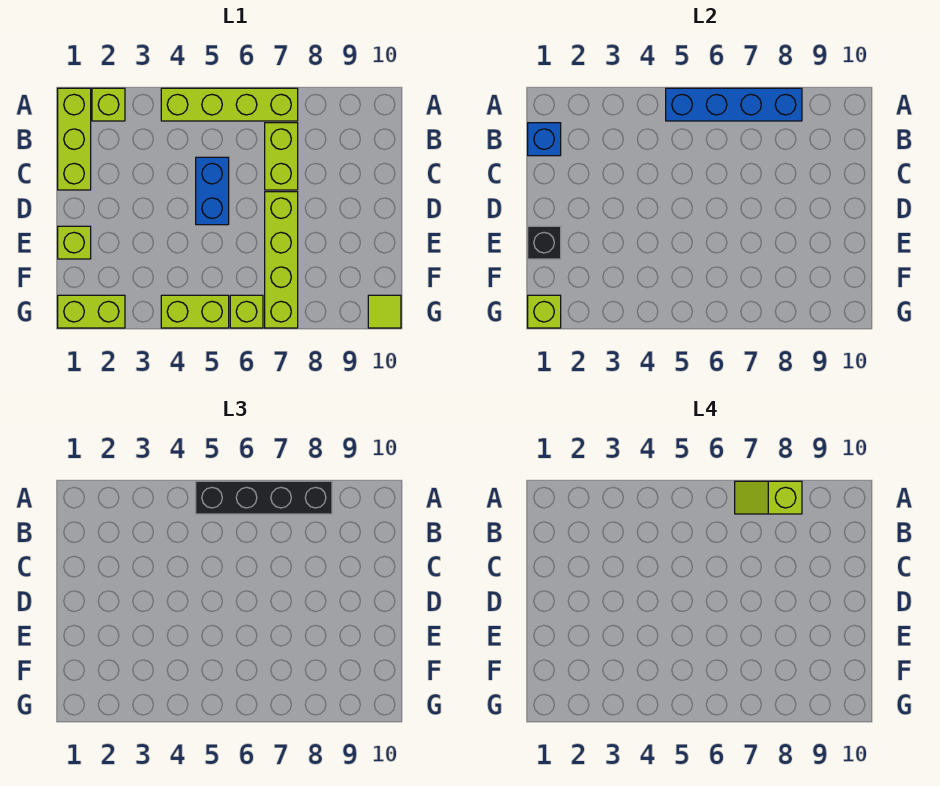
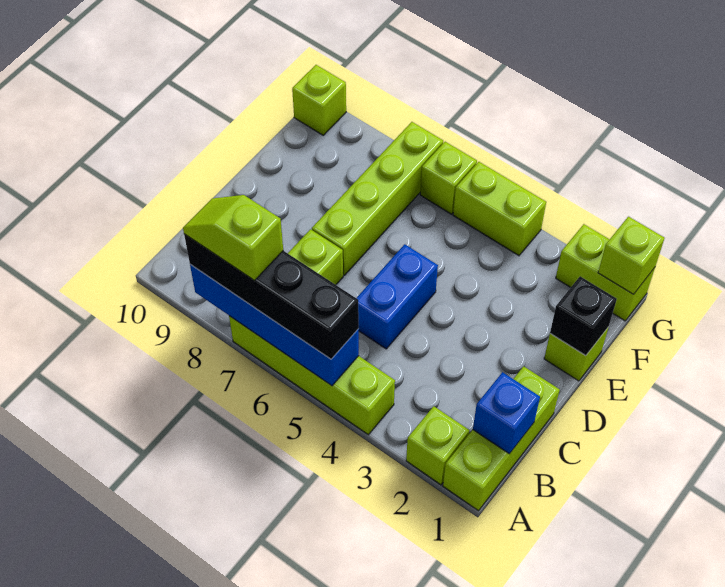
lime 1x2 slope [735,481,802,514] -> lime 1x2 slope turned to [183,195,283,280]
lime 1x1 tile [368,295,401,328] -> lime 1x1 brick [292,65,346,135]

